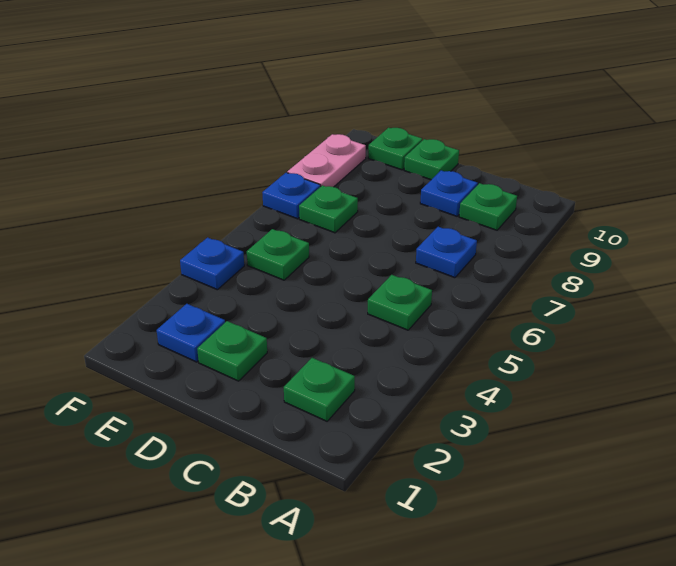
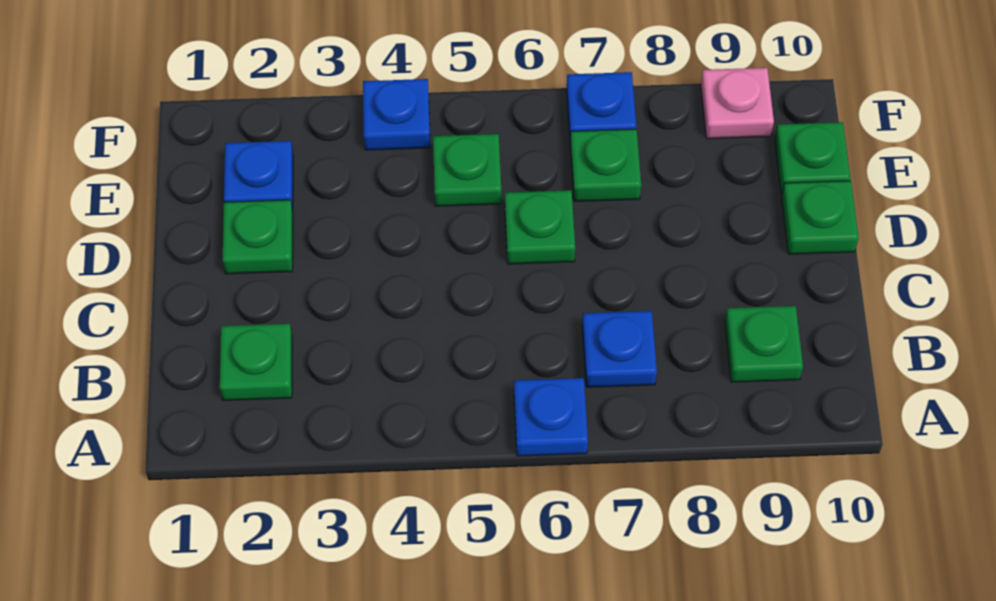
green 1x1 plate [368,275,432,330] -> green 1x1 plate moved to [505,190,575,264]
blue 1x1 plate [420,170,478,216] -> blue 1x1 plate moved to [514,378,588,456]
pink 1x2 plate [287,134,366,187] -> pink 1x1 plate [701,68,774,139]

